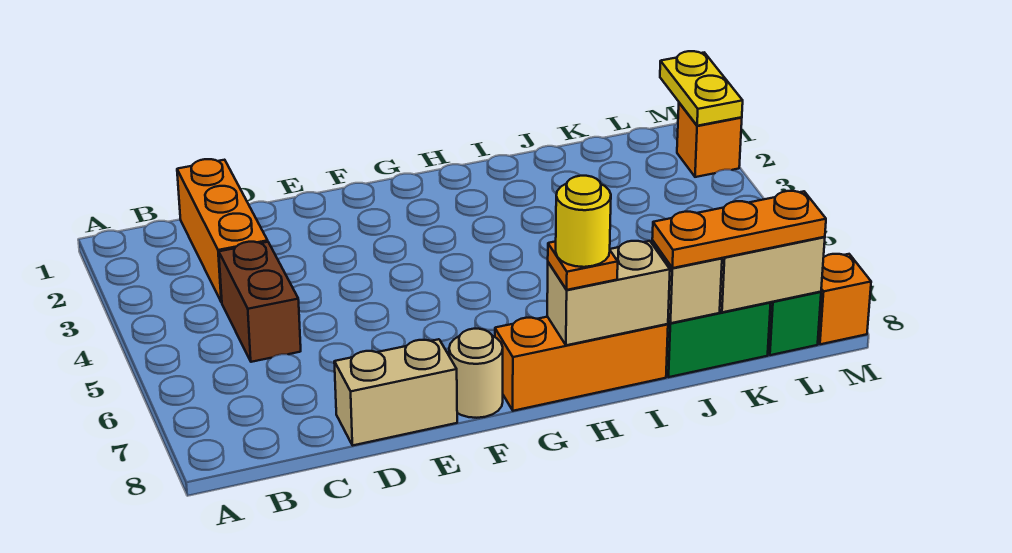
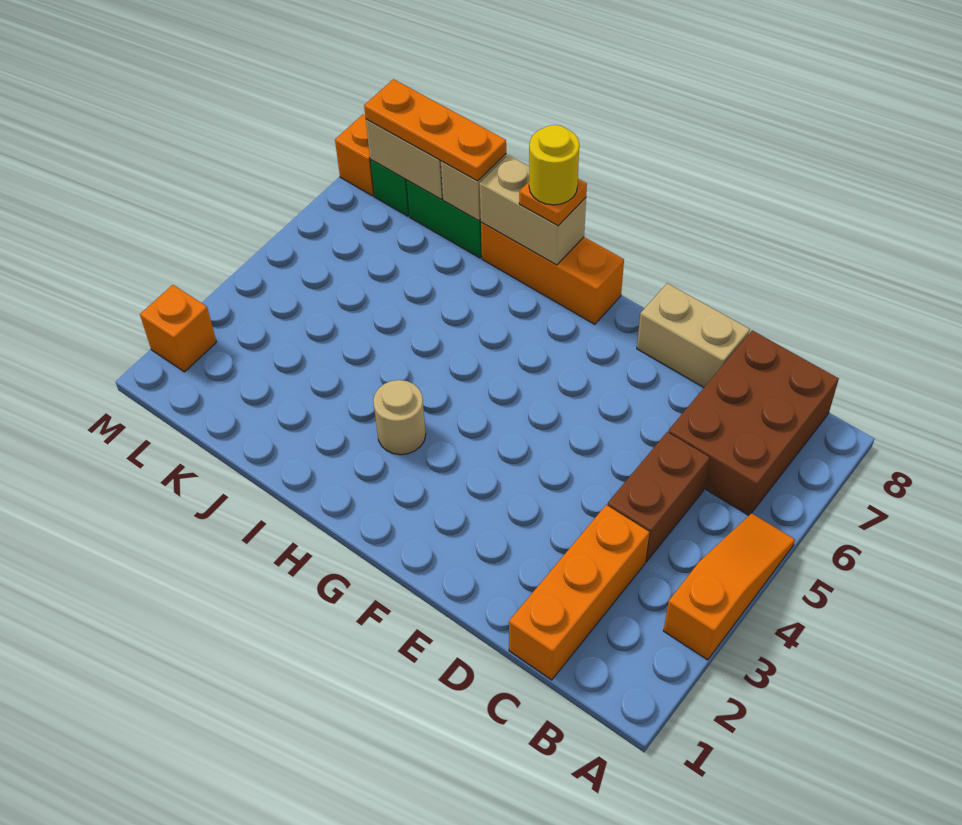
none -> orange 1x3 slope [664,513,795,660]
none -> brown 2x3 brick [668,330,839,515]
tan 1x1 round brick [449,329,503,418] -> tan 1x1 round brick moved to [373,380,426,455]
yellow 1x2 plate [660,51,743,126] -> none

